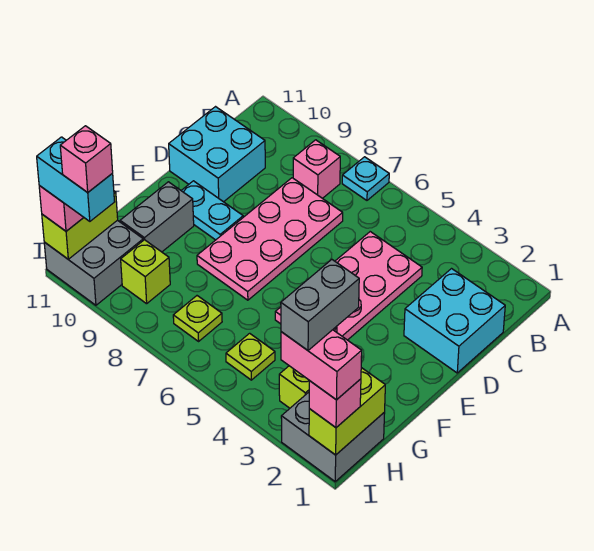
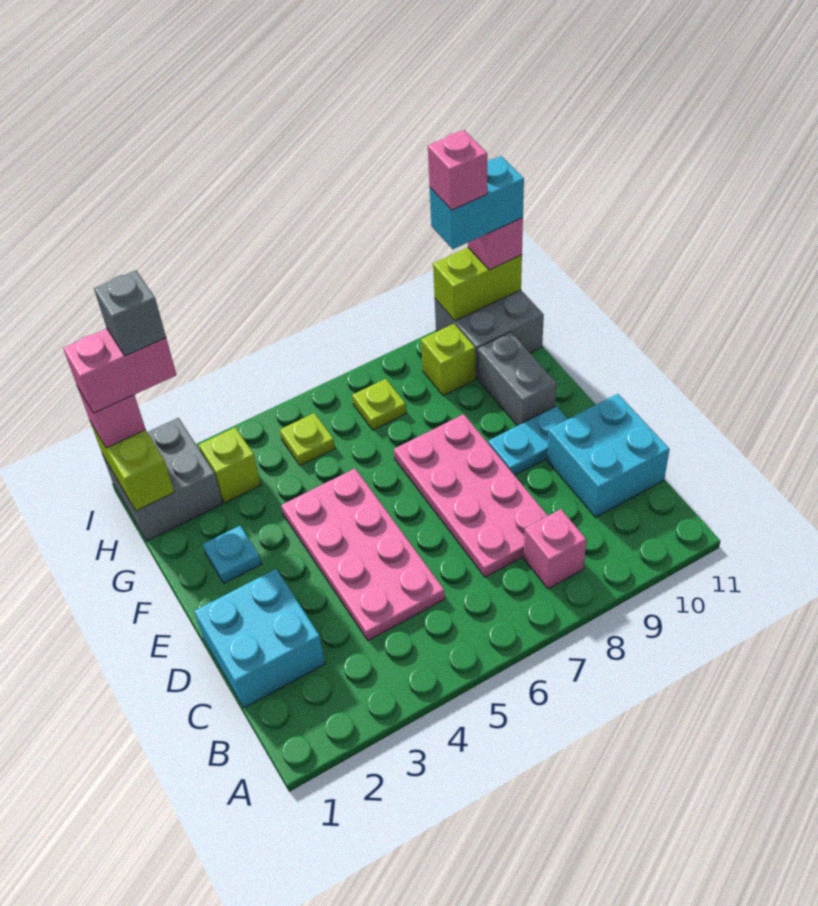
cyan 1x1 plate [342,157,389,200] -> cyan 1x1 plate moved to [203,526,261,583]
grey 1x2 brick [281,260,359,350] -> grey 1x1 brick [94,270,166,356]
lime 1x2 brick [42,191,118,259] -> lime 1x2 brick turned to [433,248,522,321]

